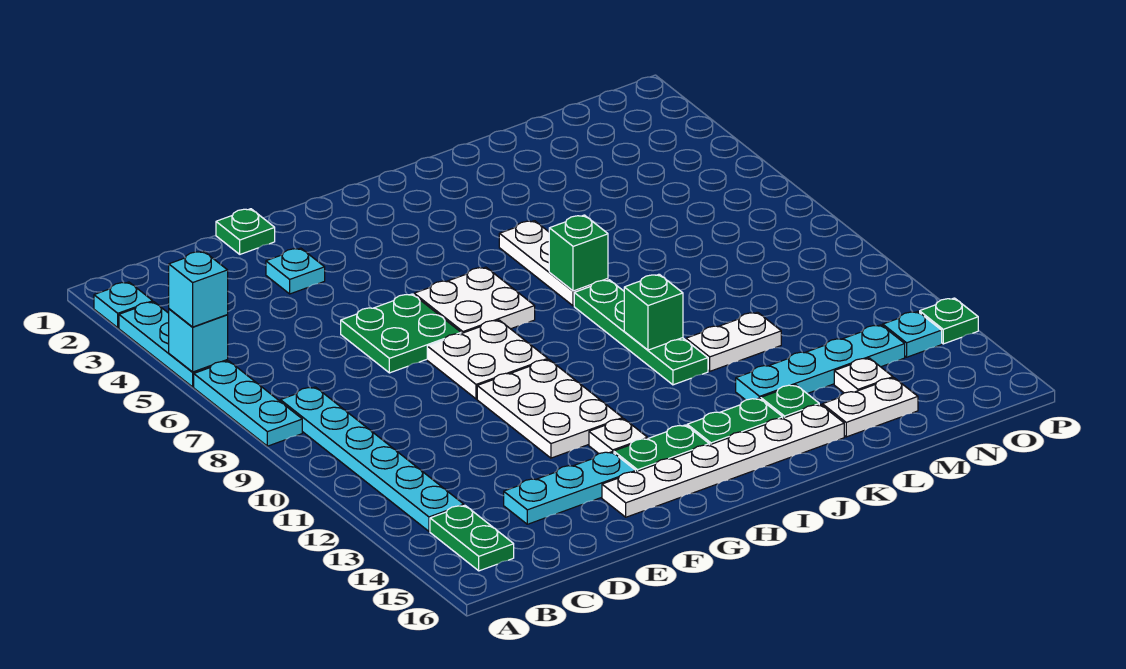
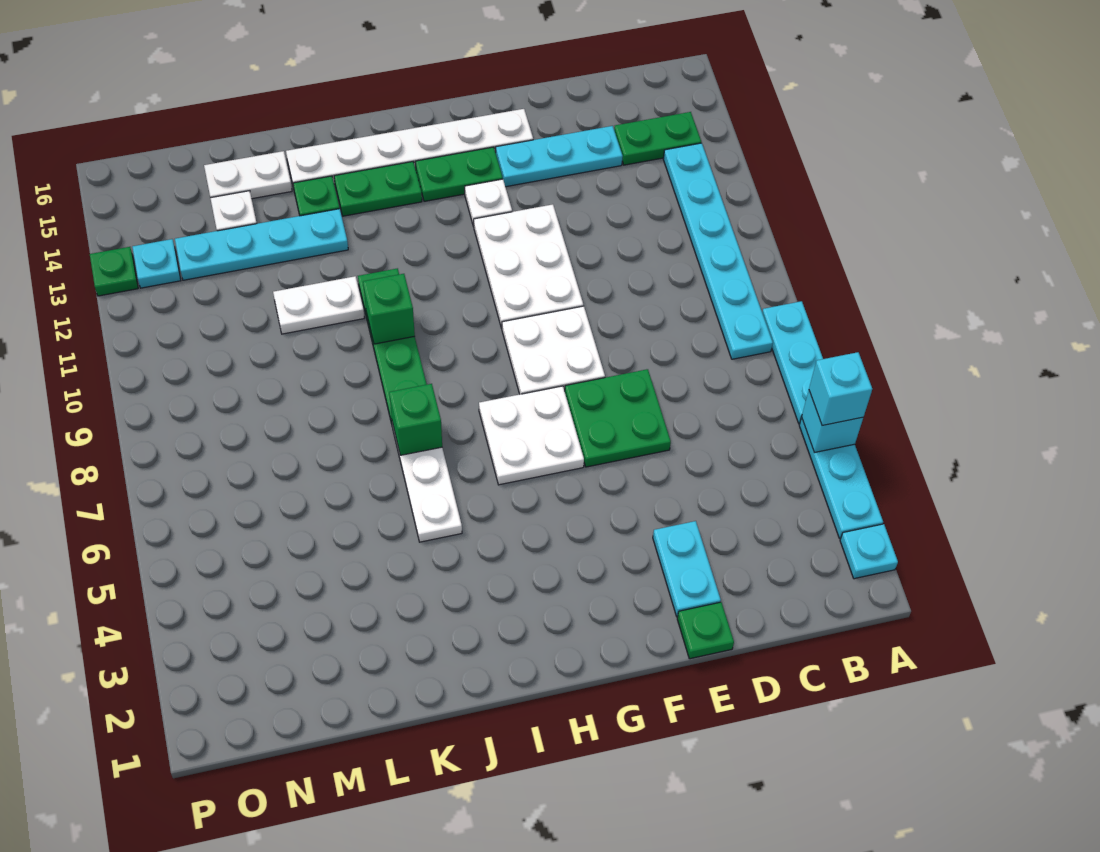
green 1x2 plate [430,505,514,571] -> green 1x2 plate turned to [614,112,701,165]
cyan 1x1 plate [266,248,325,294] -> cyan 1x2 plate [653,521,721,617]

